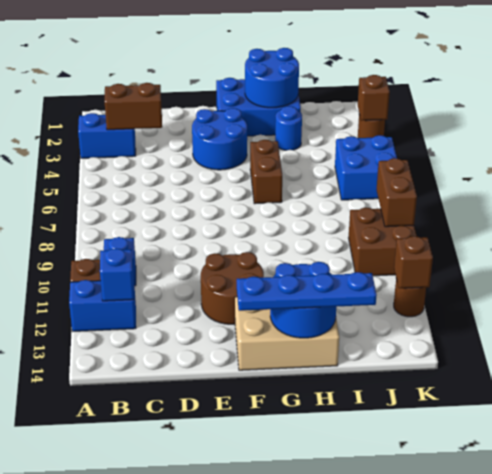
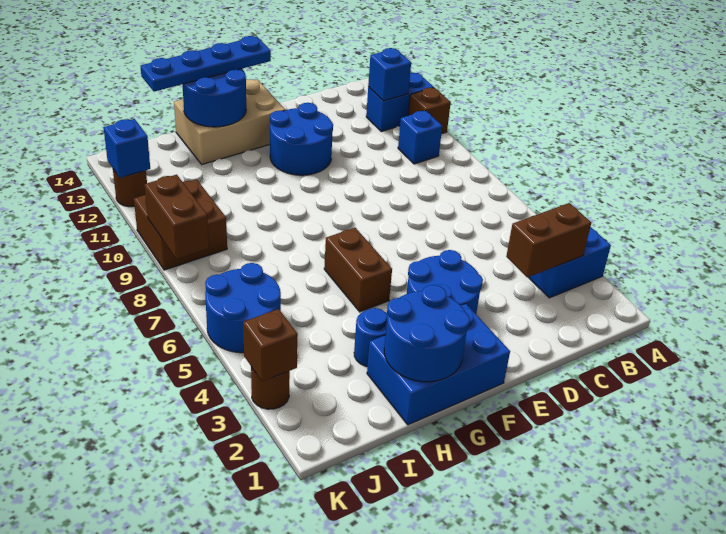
brown 2x2 round brick [201,252,264,324] -> blue 2x2 round brick [270,103,333,175]
blue 2x2 brick [335,135,397,200] -> blue 2x2 round brick [205,263,281,353]
brown 1x1 brick [394,236,433,288] -> blue 1x1 brick [104,119,150,178]

